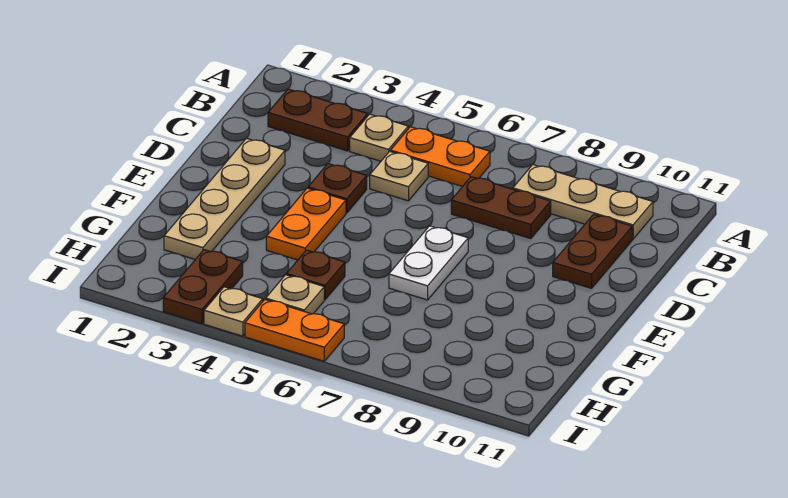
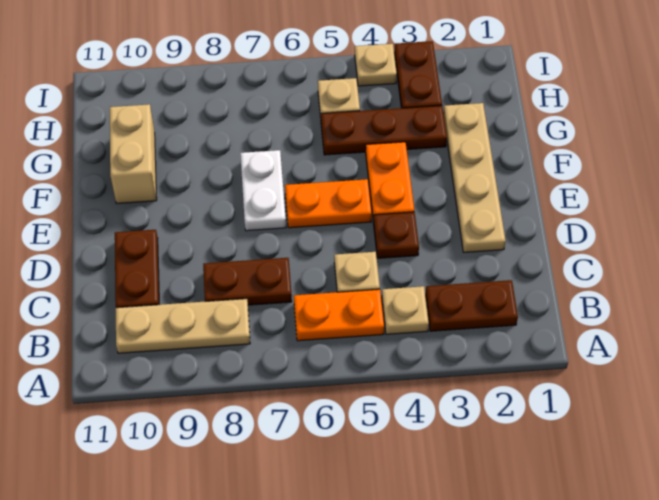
none -> tan 1x2 brick [110,104,157,204]
brown 1x1 plate [286,250,345,299] -> brown 1x3 plate [321,106,447,155]
orange 1x2 plate [245,299,344,361] -> orange 1x2 plate moved to [285,179,372,228]

